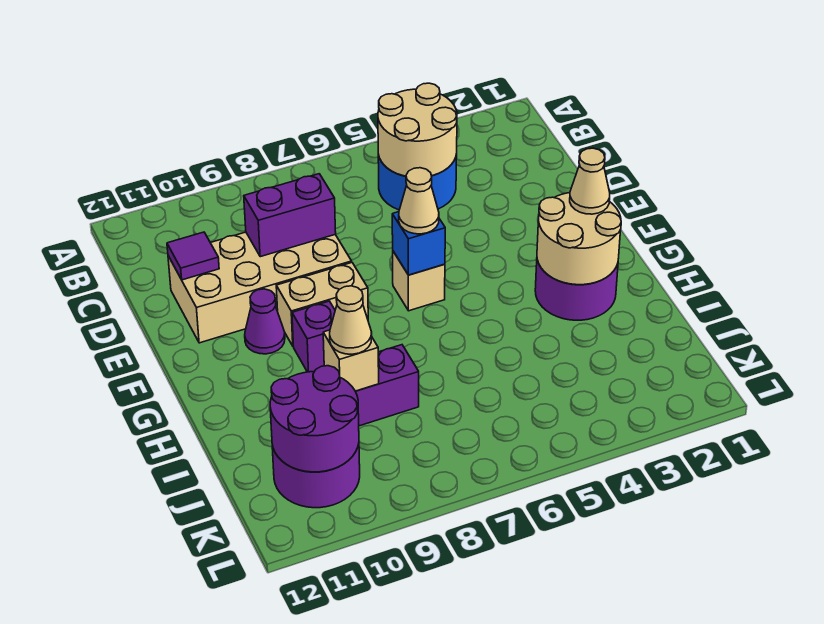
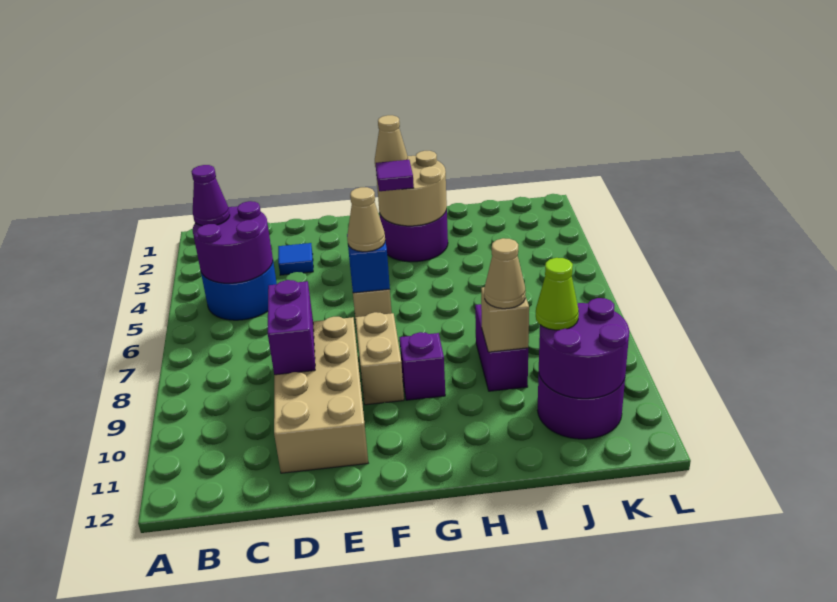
tan 2x2 round brick [378,83,457,176] -> purple 2x2 round brick [193,201,273,283]
none -> blue 1x1 tile [278,243,313,275]
purple 1x1 tile [167,232,219,280] -> purple 1x1 tile moved to [376,160,414,191]
purple 1x1 cone [245,289,285,354] -> purple 1x1 cone moved to [191,165,230,226]
none -> lime 1x1 cone [536,258,579,330]

